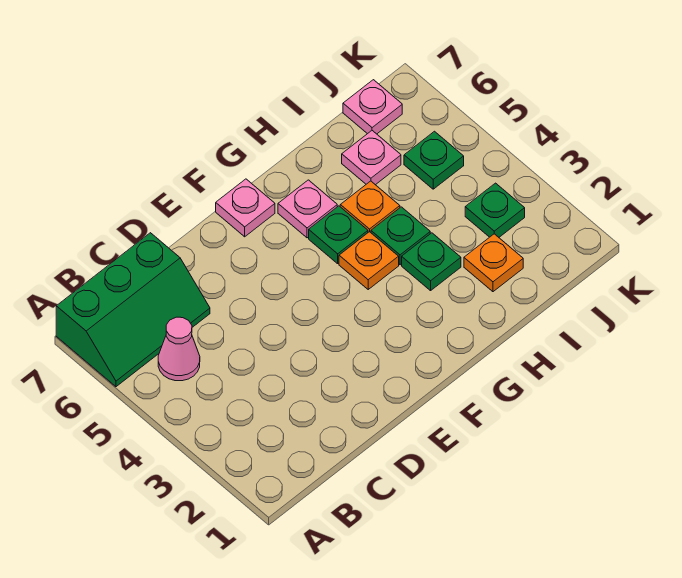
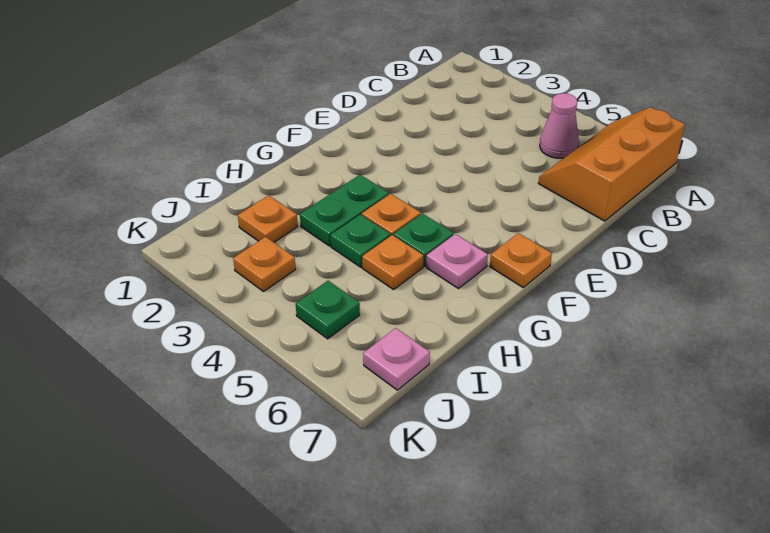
green 2x3 slope [56,233,210,387] -> orange 2x3 slope [538,107,685,221]
pink 1x1 plate [216,179,275,237] -> orange 1x1 plate [490,233,552,287]
green 1x1 plate [402,233,461,291] -> green 1x2 plate [300,175,389,246]
pink 1x1 plate [342,131,401,185] -> none
green 1x1 plate [465,183,525,237] -> orange 1x1 plate [233,237,296,291]

